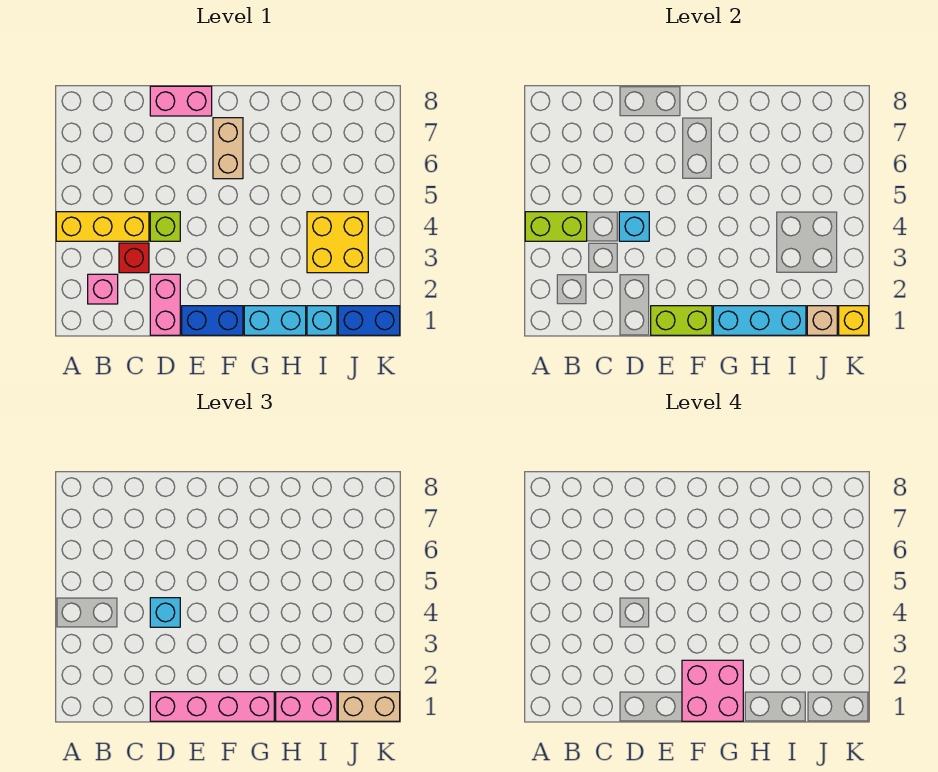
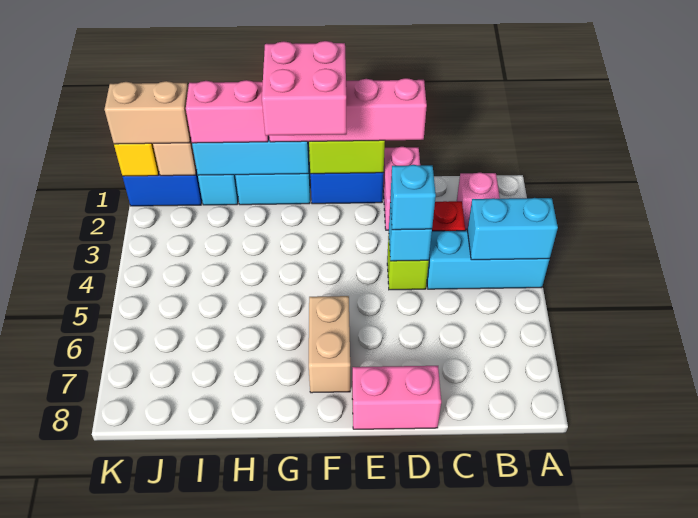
yellow 1x3 brick [56,212,149,241] -> cyan 1x3 brick [427,231,550,289]
lime 1x2 brick [525,212,587,241] -> cyan 1x2 brick [467,198,558,260]
yellow 2x2 brick [307,212,368,273] -> none

